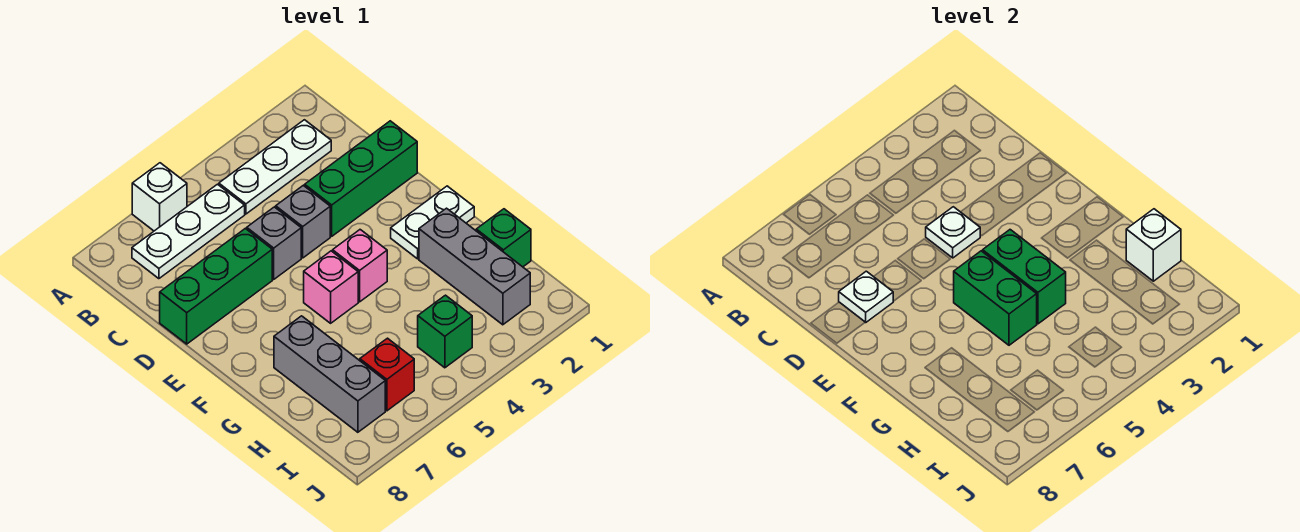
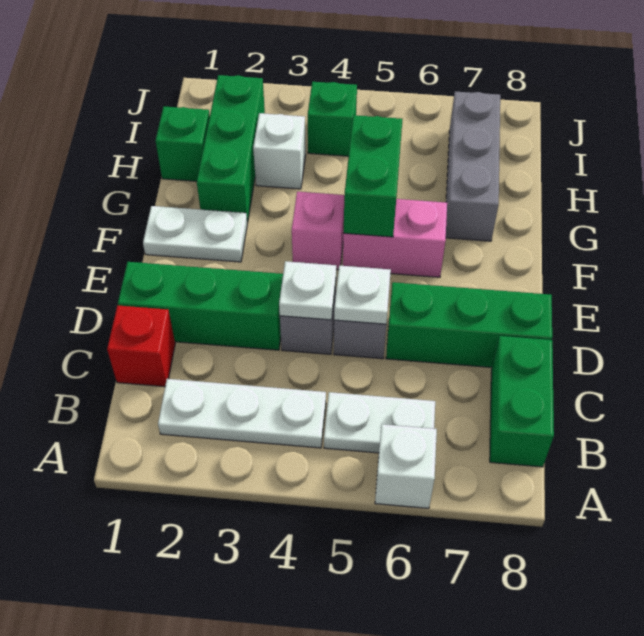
white 1x3 plate [132,184,245,279] -> white 1x2 plate [324,392,435,453]
white 1x1 plate [839,271,893,322] -> white 1x1 plate moved to [334,265,391,324]
green 1x2 brick [983,230,1066,324] -> green 1x2 brick moved to [490,336,554,467]
pink 1x1 brick [304,251,358,323] -> pink 1x2 brick [343,199,447,277]
grey 1x3 brick [419,208,530,325] -> green 1x3 brick [197,75,265,223]
white 1x1 brick [1126,209,1181,281] -> white 1x1 brick moved to [253,113,306,189]
red 1x1 brick [360,338,414,411] -> red 1x1 brick moved to [107,306,175,387]

